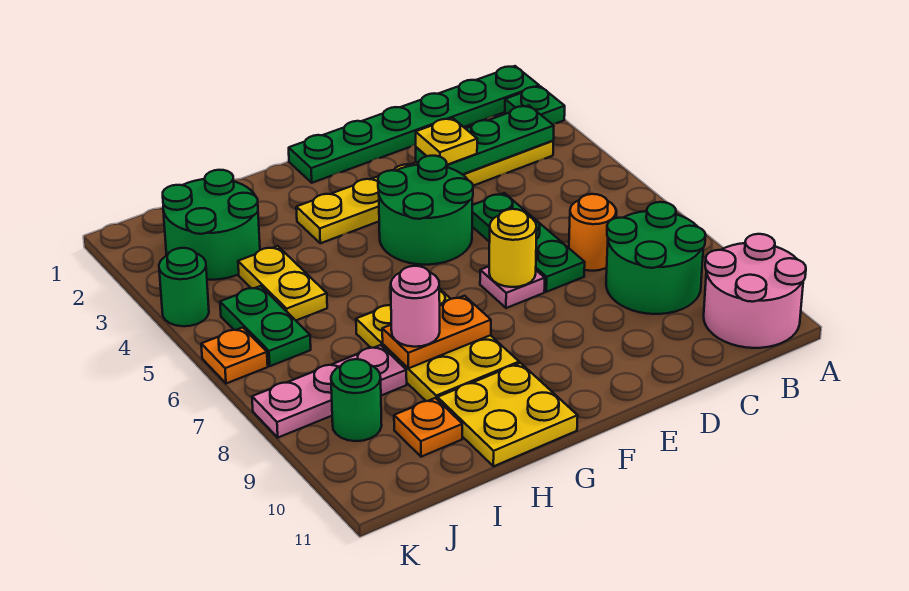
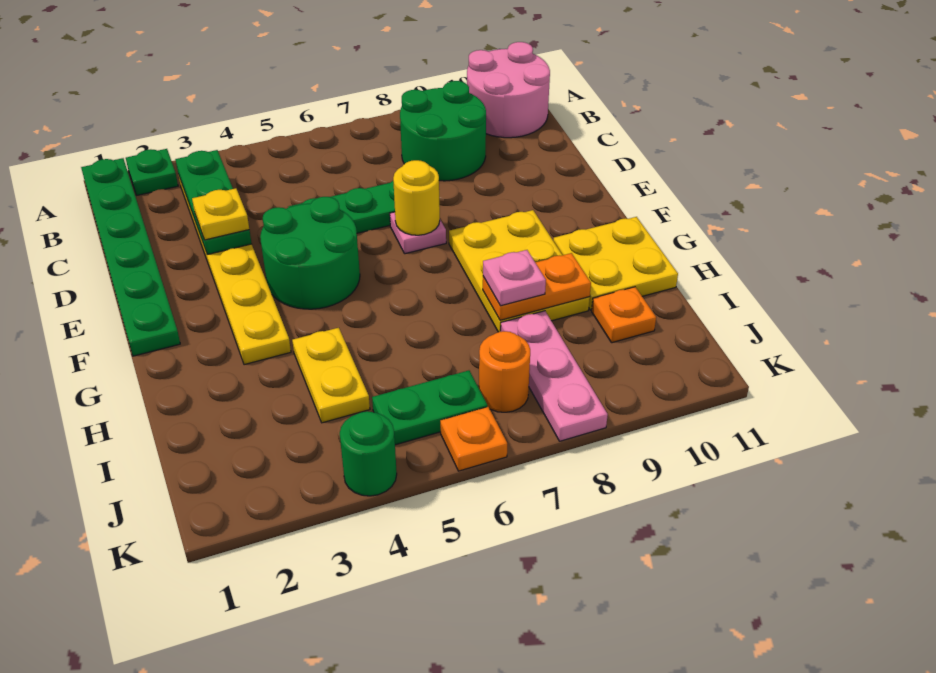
orange 1x1 round brick [569,194,616,271] -> orange 1x1 round brick moved to [479,331,530,412]
yellow 2x3 plate [356,288,519,401] -> yellow 2x3 plate turned to [449,210,590,332]
orange 1x2 plate [382,296,491,368] -> orange 1x2 plate turned to [483,253,591,320]
pink 1x1 round brick [391,266,440,347] -> pink 1x1 plate [483,250,546,306]
green 2x2 round brick [163,170,260,280] -> none
yellow 1x2 plate [238,246,327,320] -> yellow 1x2 plate turned to [292,328,370,423]
green 1x1 round brick [331,359,382,441] -> none

